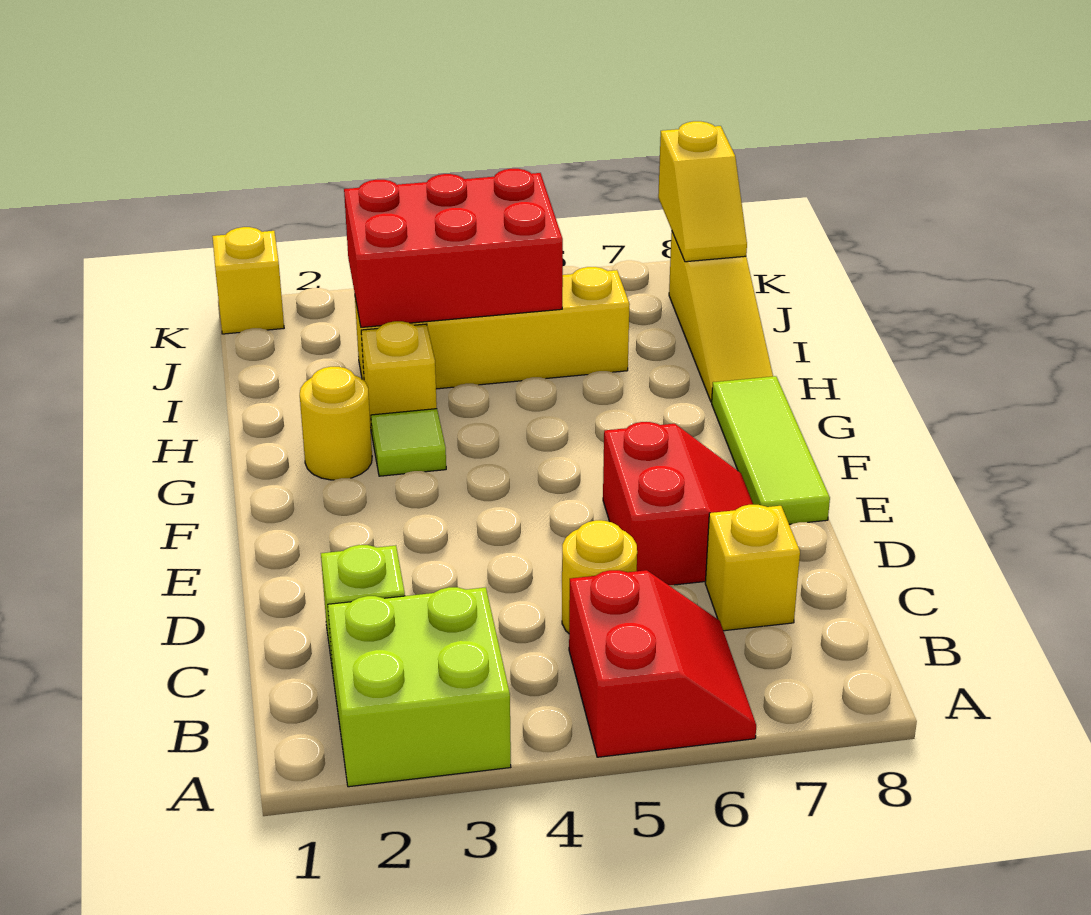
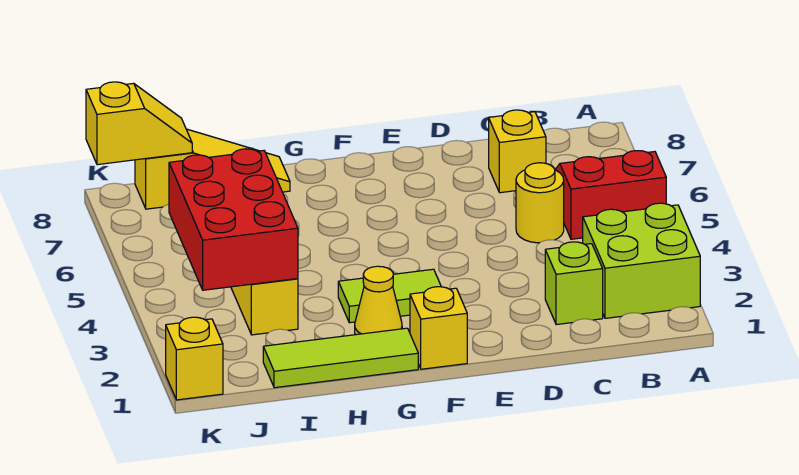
red 2x2 slope [603,422,753,585] -> none
lime 1x3 tile [712,376,830,524] -> lime 1x3 tile moved to [263,328,418,388]
yellow 1x1 round brick [300,367,372,480] -> yellow 1x1 cone [355,266,402,335]
lime 1x1 tile [371,409,446,476] -> lime 1x2 tile [338,269,441,323]
yellow 1x1 brick [361,321,437,433] -> yellow 1x1 brick moved to [410,287,467,369]

